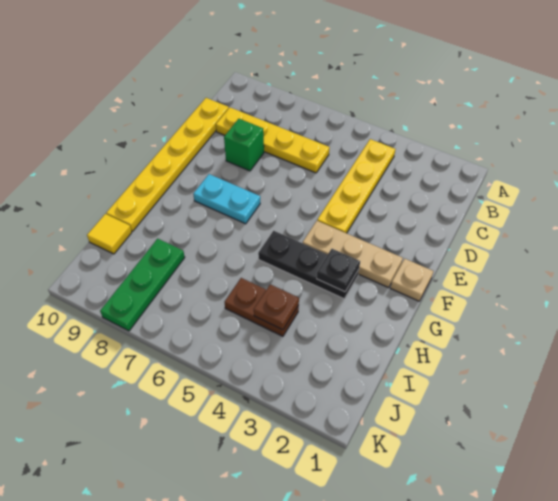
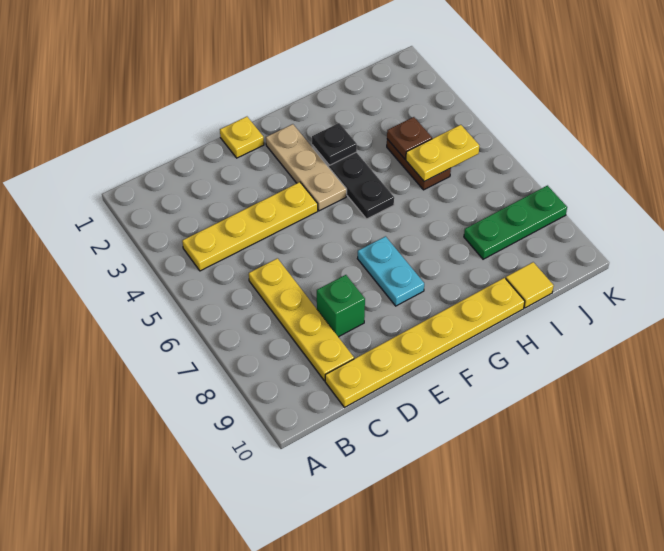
none -> yellow 1x1 plate [220,117,264,158]
tan 1x1 plate [390,259,433,301] -> none
none -> yellow 1x2 plate [406,125,479,181]

